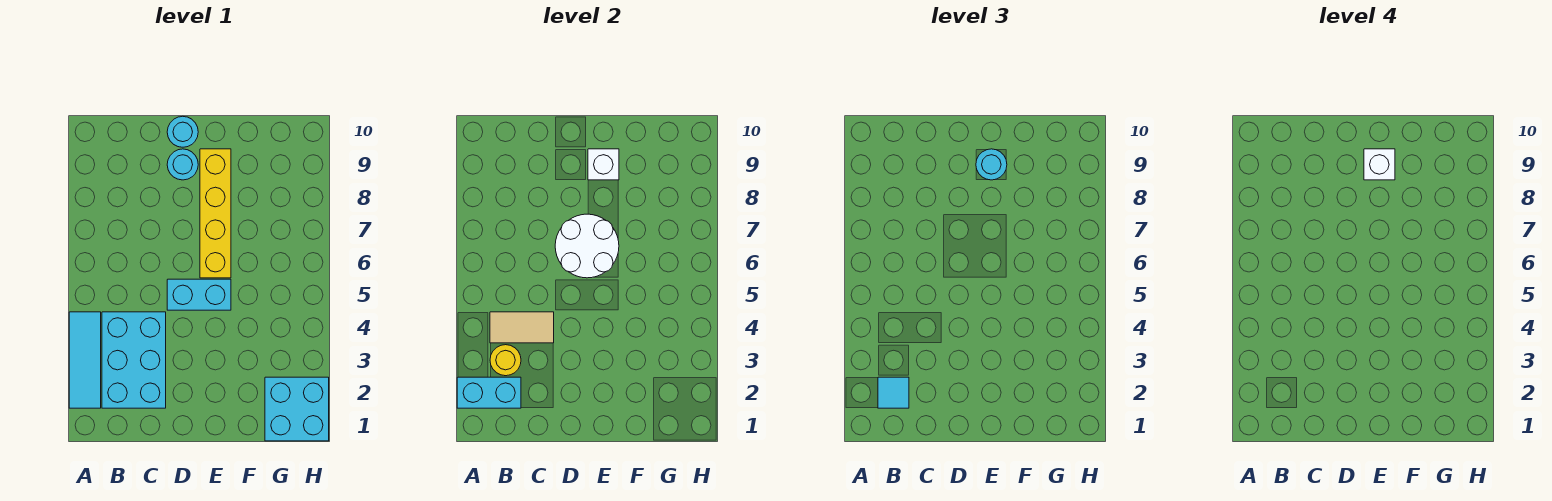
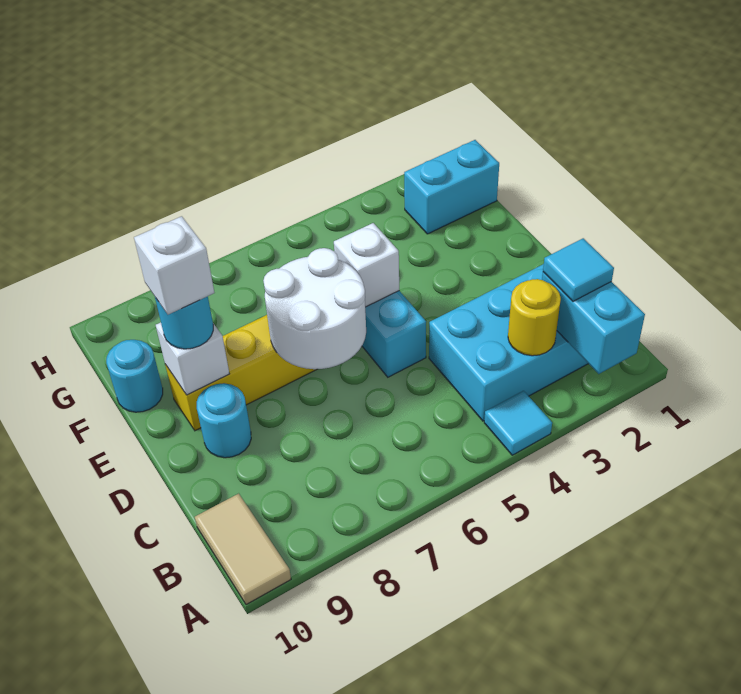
cyan 1x3 tile [69,312,101,408] -> cyan 1x1 tile [484,391,552,455]
tan 1x2 tile [490,312,554,343] -> tan 1x2 tile moved to [195,493,291,605]
cyan 1x1 round brick [167,116,198,147] -> cyan 1x1 round brick moved to [106,340,163,412]
none -> white 1x1 brick [334,223,399,307]
cyan 2x2 brick [265,377,329,441] -> cyan 1x2 brick [404,140,499,234]

